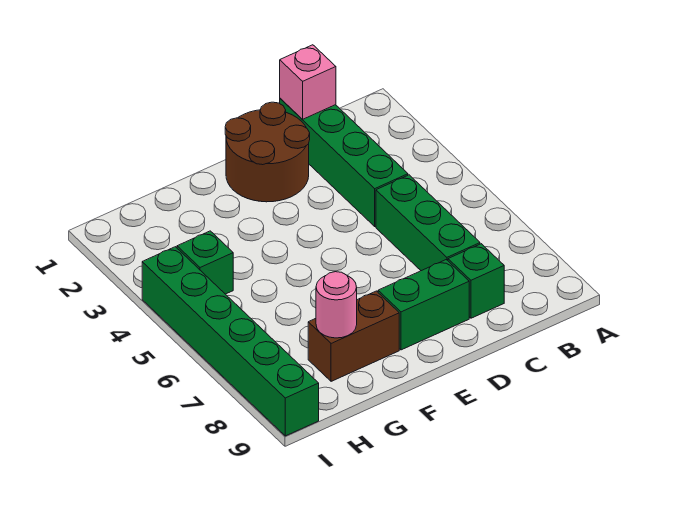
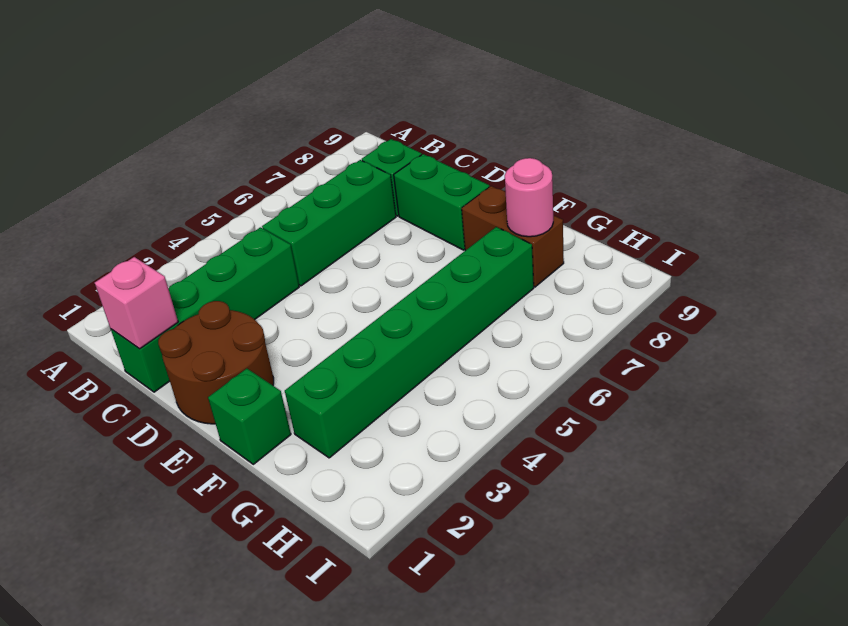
green 1x1 brick [177,231,233,294] -> green 1x1 brick moved to [208,368,291,464]
green 1x6 brick [142,247,319,436] -> green 1x6 brick moved to [285,227,534,458]

